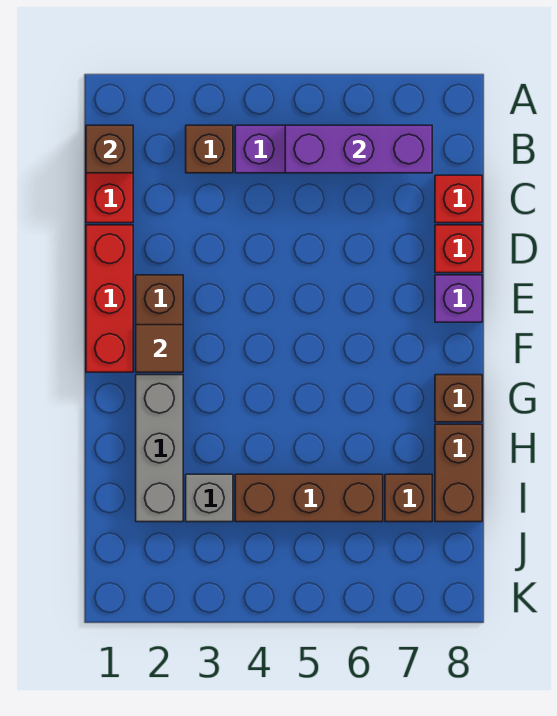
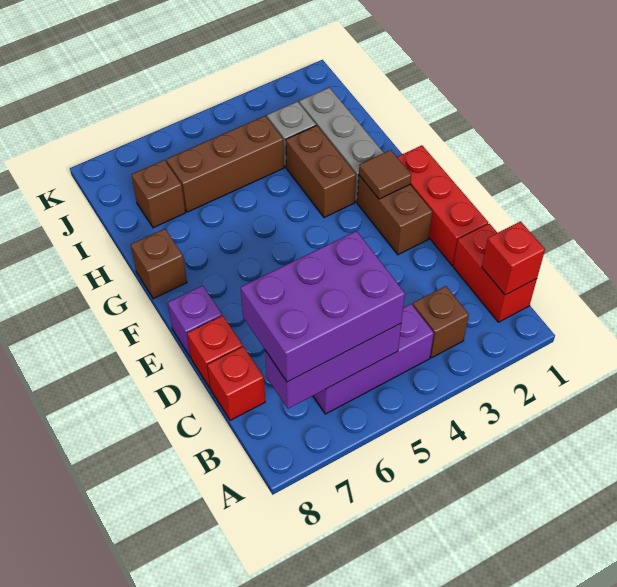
brown 1x1 brick [86,125,133,173] -> red 1x1 brick [482,221,545,295]
none -> purple 2x3 brick [241,231,405,382]
brown 1x2 brick [435,424,482,522] -> brown 1x2 brick moved to [286,126,356,218]

